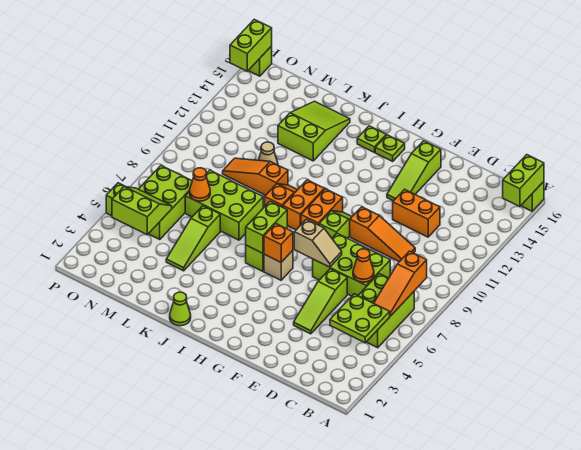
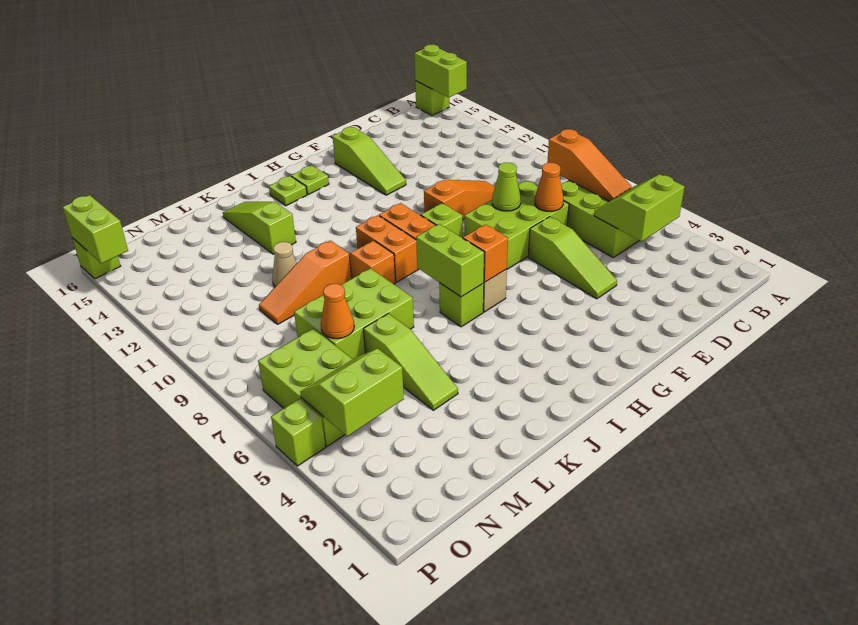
lime 2x2 plate [330,294,390,343] -> lime 2x2 slope [594,174,685,242]
orange 1x2 brick [393,189,440,237] -> none
tan 1x2 slope [294,219,342,267] -> none
lime 1x1 cone [170,292,191,326] -> lime 1x1 cone moved to [492,163,521,211]
lime 2x3 slope [278,101,350,161] -> lime 1x3 slope [223,201,296,254]

